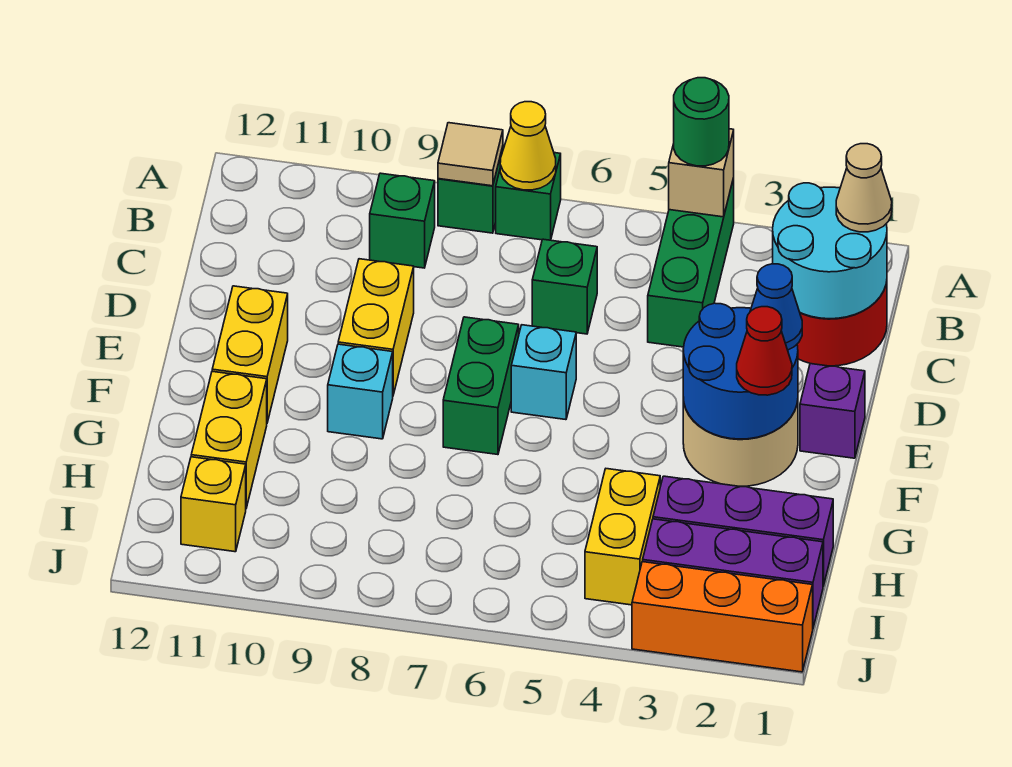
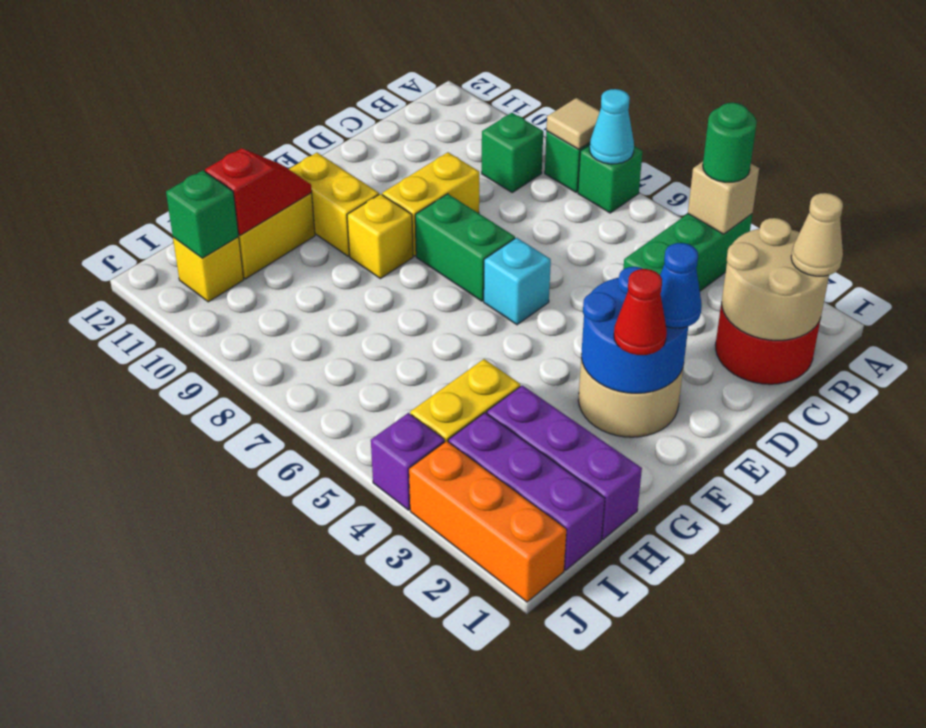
yellow 1x1 cone [500,102,556,190] -> cyan 1x1 cone [590,89,634,164]
cyan 2x2 round brick [773,183,887,319] -> tan 2x2 round brick [722,218,829,340]
green 1x1 brick [532,239,597,334] -> green 1x1 brick moved to [166,171,239,258]
purple 1x1 brick [800,364,865,458] -> purple 1x1 brick moved to [371,413,445,510]
green 1x2 brick [443,317,519,455] -> green 1x2 brick turned to [415,194,515,301]
yellow 1x2 brick [212,286,288,422] -> yellow 1x2 brick turned to [289,153,379,256]
cyan 1x1 brick [328,344,393,439] -> yellow 1x1 brick [347,194,413,279]
none -> red 1x2 slope [205,148,312,235]

